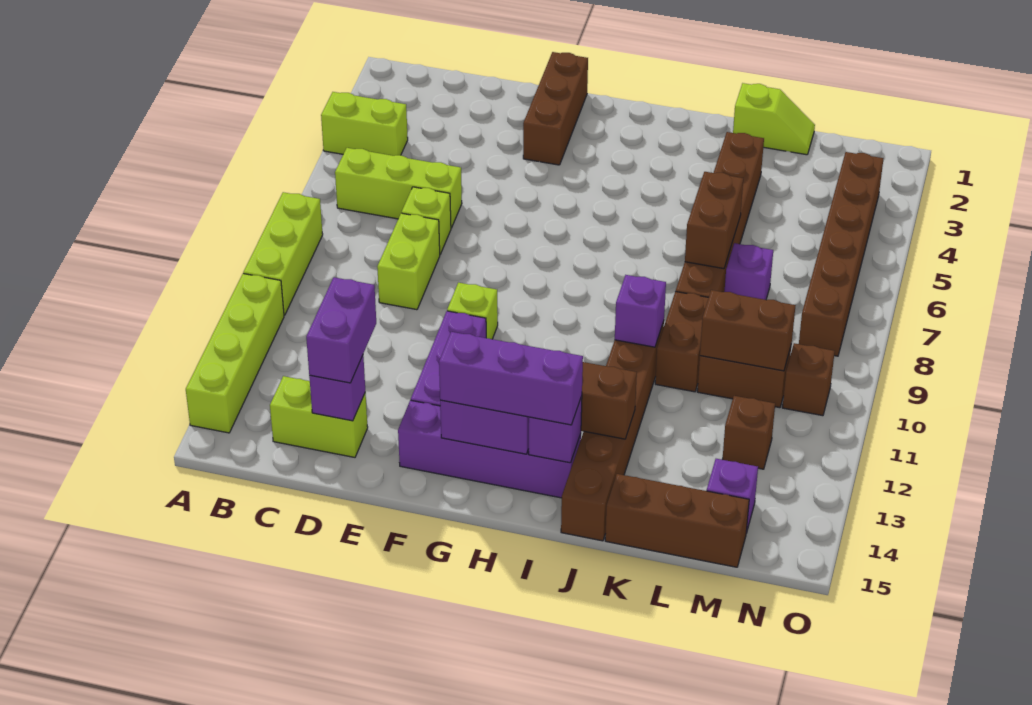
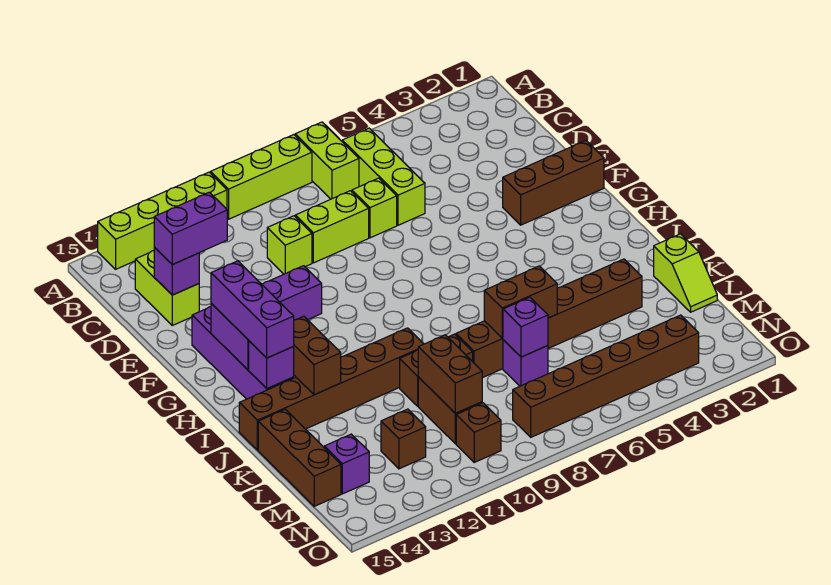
lime 1x2 brick [321,92,408,156] -> lime 1x2 brick moved to [295,122,359,199]
lime 1x1 brick [447,283,498,339] -> lime 1x1 brick moved to [267,216,312,274]
purple 1x1 brick [615,275,666,347] -> purple 1x1 brick moved to [503,297,548,357]

